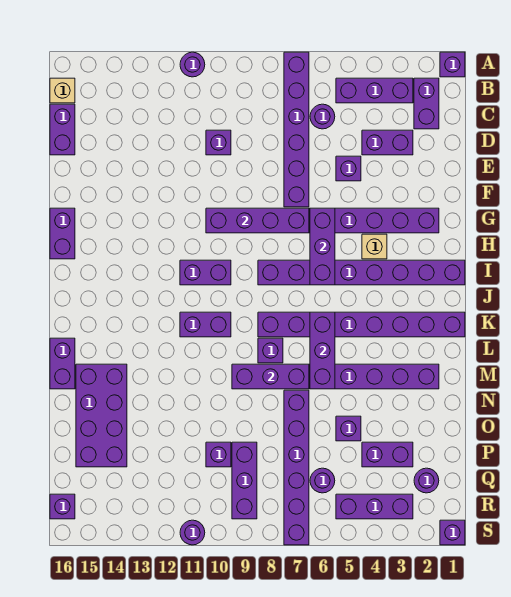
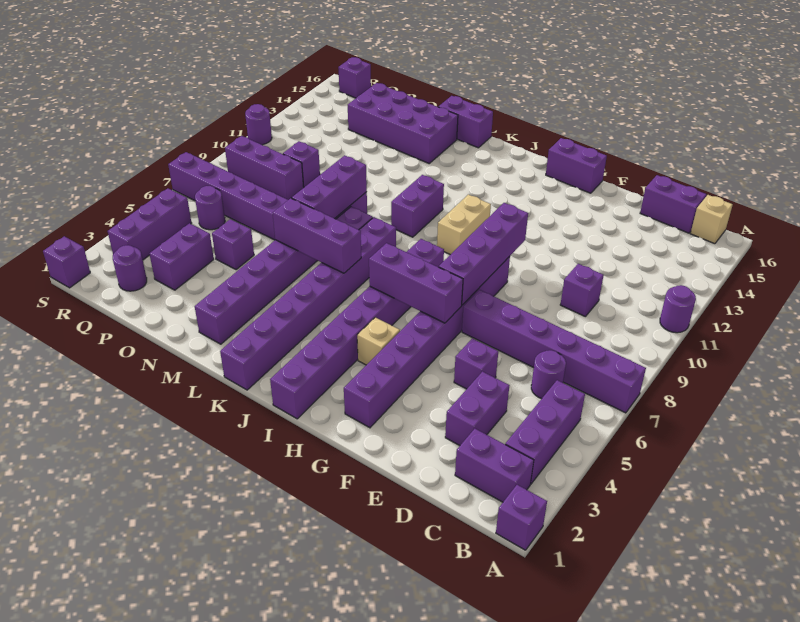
purple 1x2 brick [180,260,231,285] -> tan 1x2 brick [437,194,491,255]

